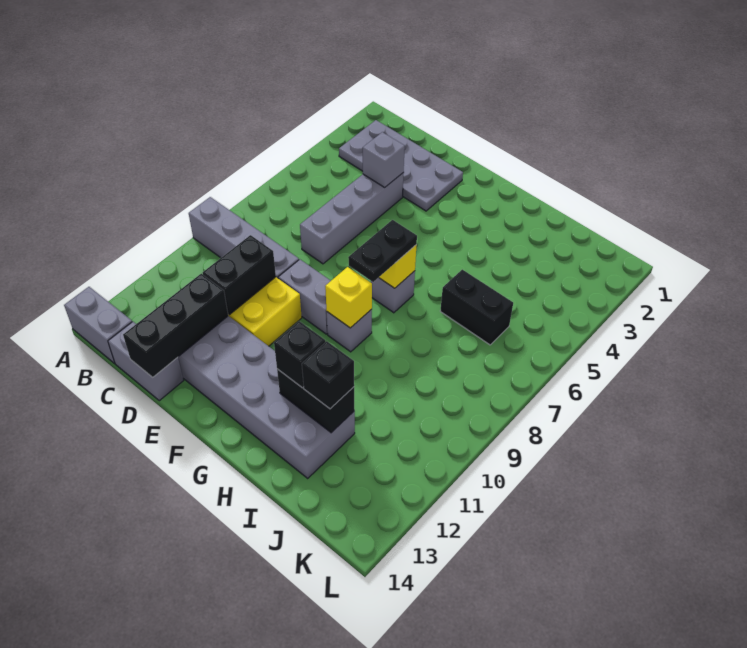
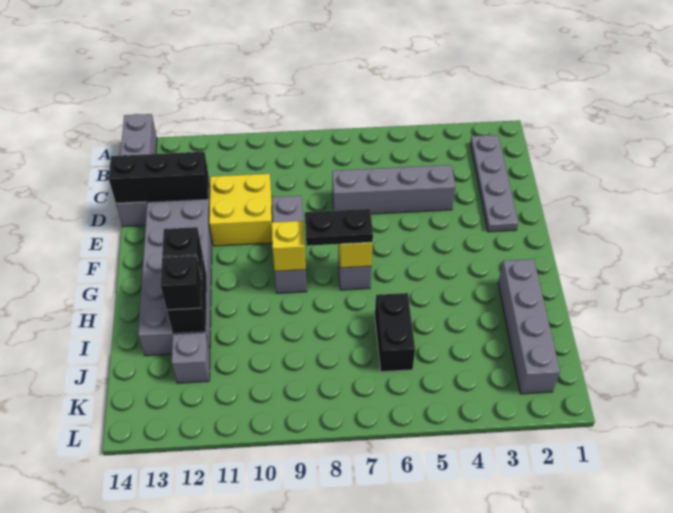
grey 1x4 brick [189,197,299,278] -> grey 1x4 brick moved to [498,259,560,394]
grey 2x4 plate [339,120,463,211] -> grey 1x4 plate [470,135,518,232]
grey 1x1 brick [363,132,405,187] -> grey 1x1 brick moved to [172,333,210,383]
black 1x2 brick [203,235,276,315] -> none

